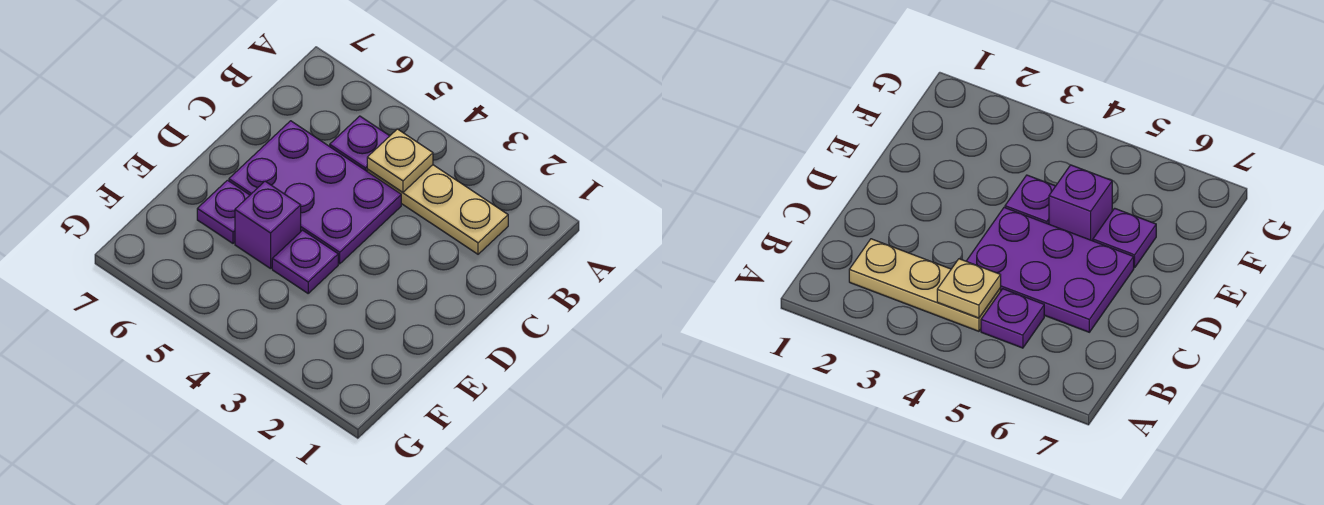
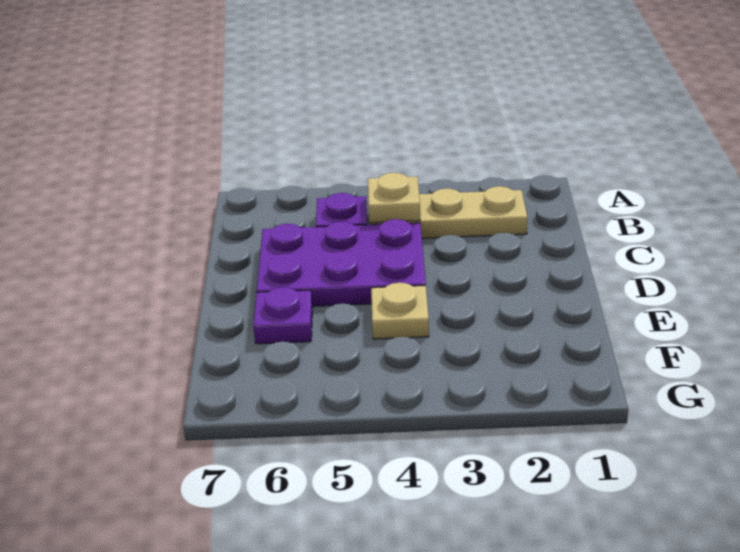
purple 1x1 plate [272,230,338,293] -> tan 1x1 plate [371,283,429,339]
purple 1x1 brick [235,181,301,269] -> none

